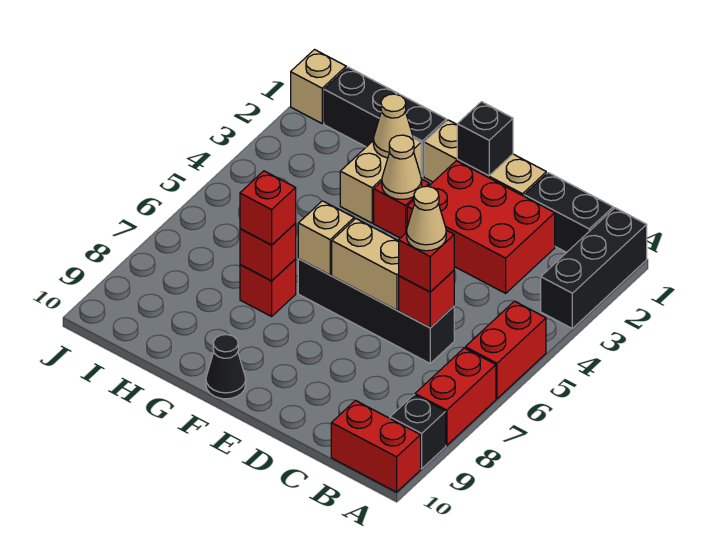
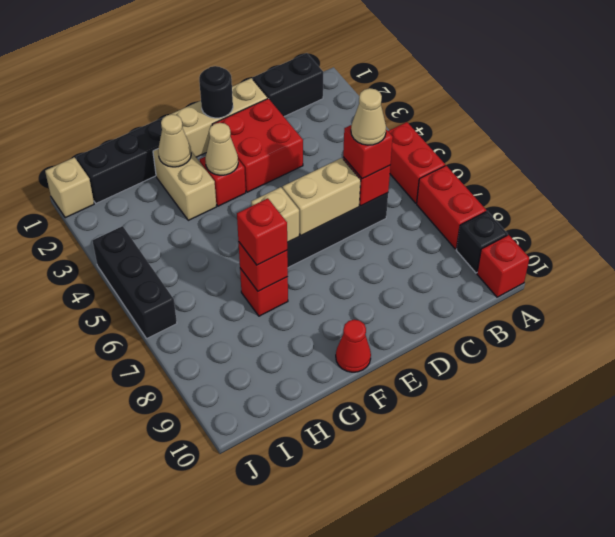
black 1x3 brick [541,208,647,328] -> black 1x3 brick moved to [92,226,177,338]
red 1x2 brick [331,400,421,492] -> red 1x1 brick [477,235,529,297]
red 2x3 brick [407,161,555,293] -> red 2x2 brick [212,98,303,192]
black 1x1 brick [457,102,513,176] -> black 1x1 round brick [199,66,233,118]
black 1x1 cone [206,335,246,399] -> red 1x1 cone [336,320,371,372]

